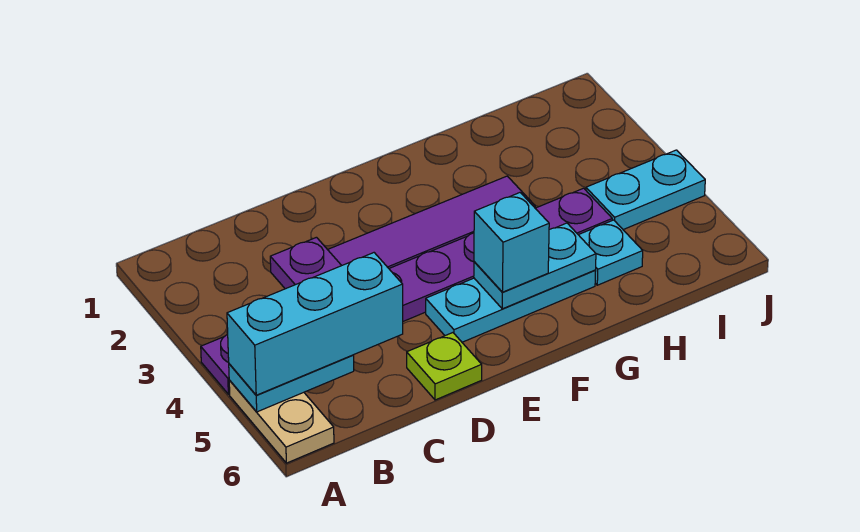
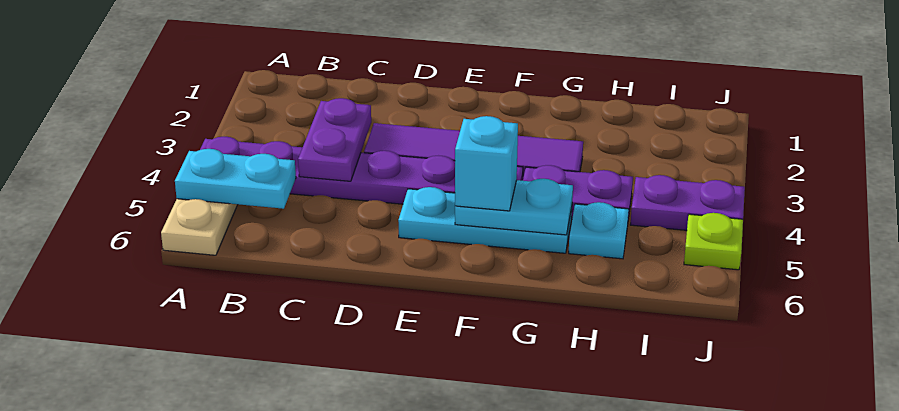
cyan 1x3 brick [227,253,403,395] -> none
lime 1x1 plate [407,333,482,400] -> lime 1x1 plate moved to [684,213,743,270]
cyan 1x2 plate [586,150,705,230] -> purple 1x2 plate [630,175,745,230]

